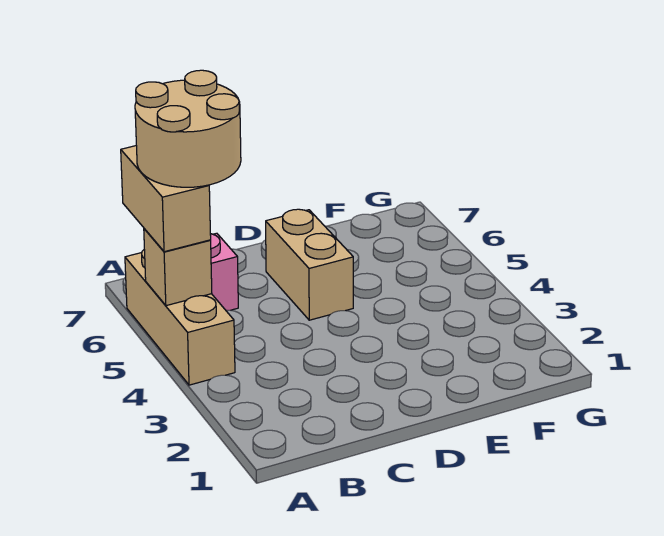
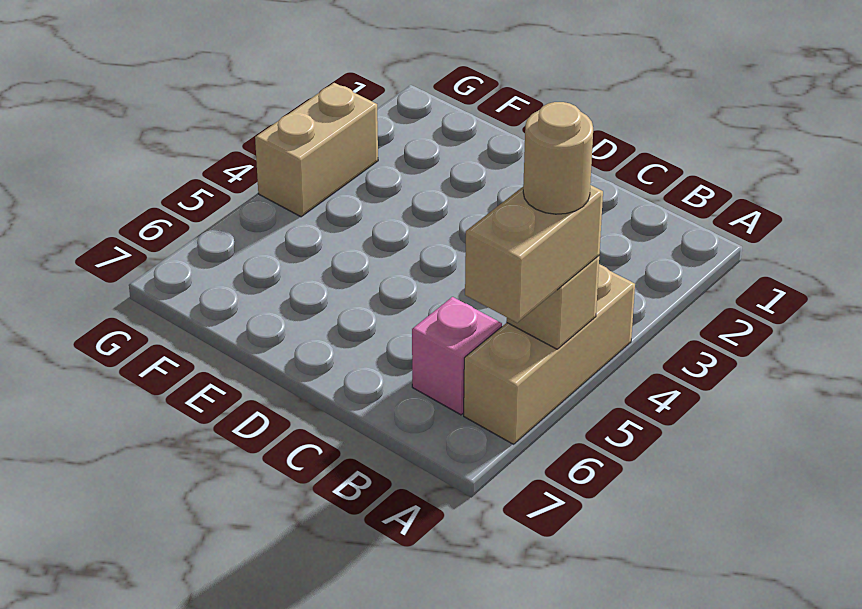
tan 2x2 round brick [135,70,241,187] -> tan 1x1 round brick [523,102,593,214]
tan 1x2 brick [266,209,353,320] -> tan 1x2 brick moved to [255,83,378,217]

